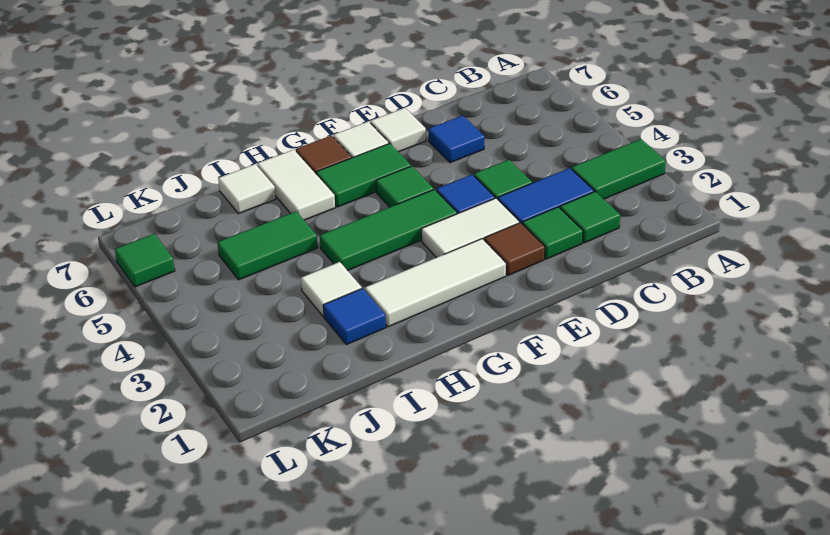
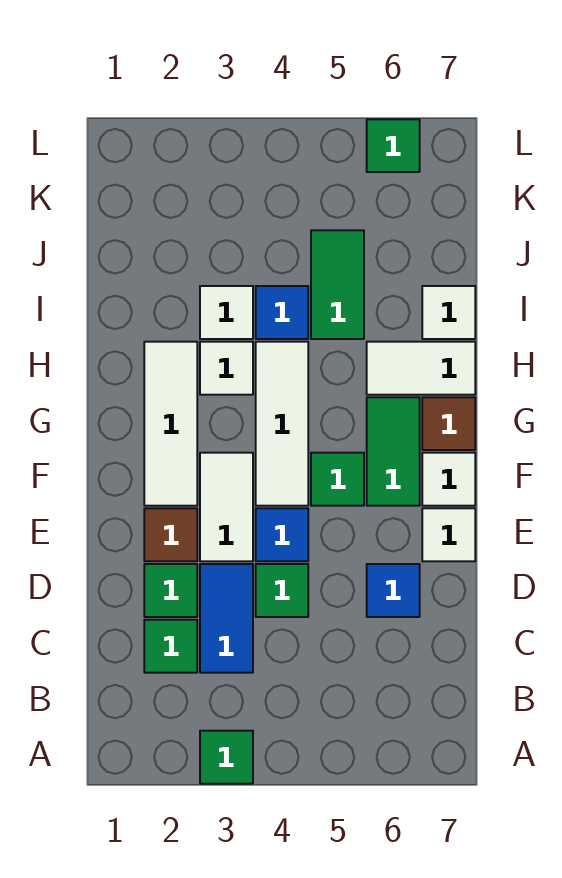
green 1x2 tile [572,139,666,199] -> green 1x1 tile [200,731,253,784]
green 1x3 tile [320,189,457,271] -> white 1x3 tile [256,342,308,506]
none -> white 1x1 tile [200,342,253,395]
blue 1x1 tile [323,288,386,345] -> blue 1x1 tile moved to [256,286,308,339]

